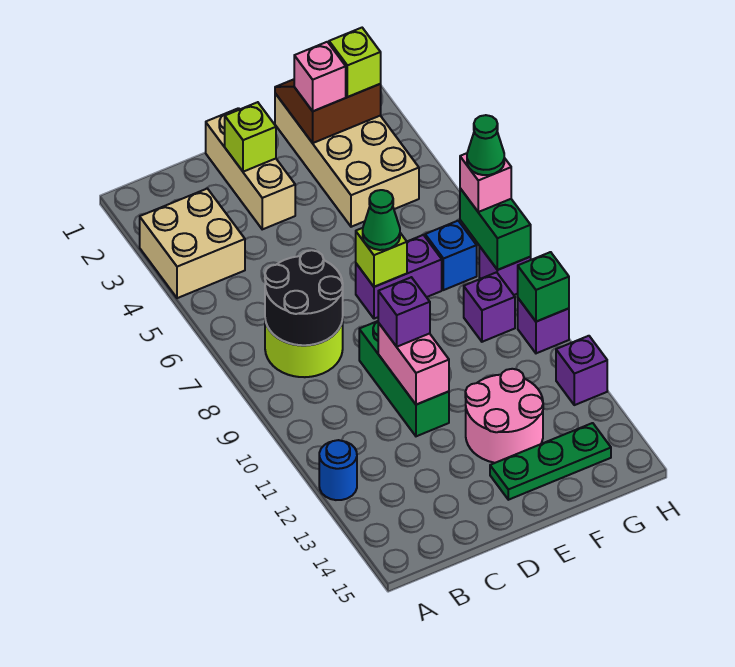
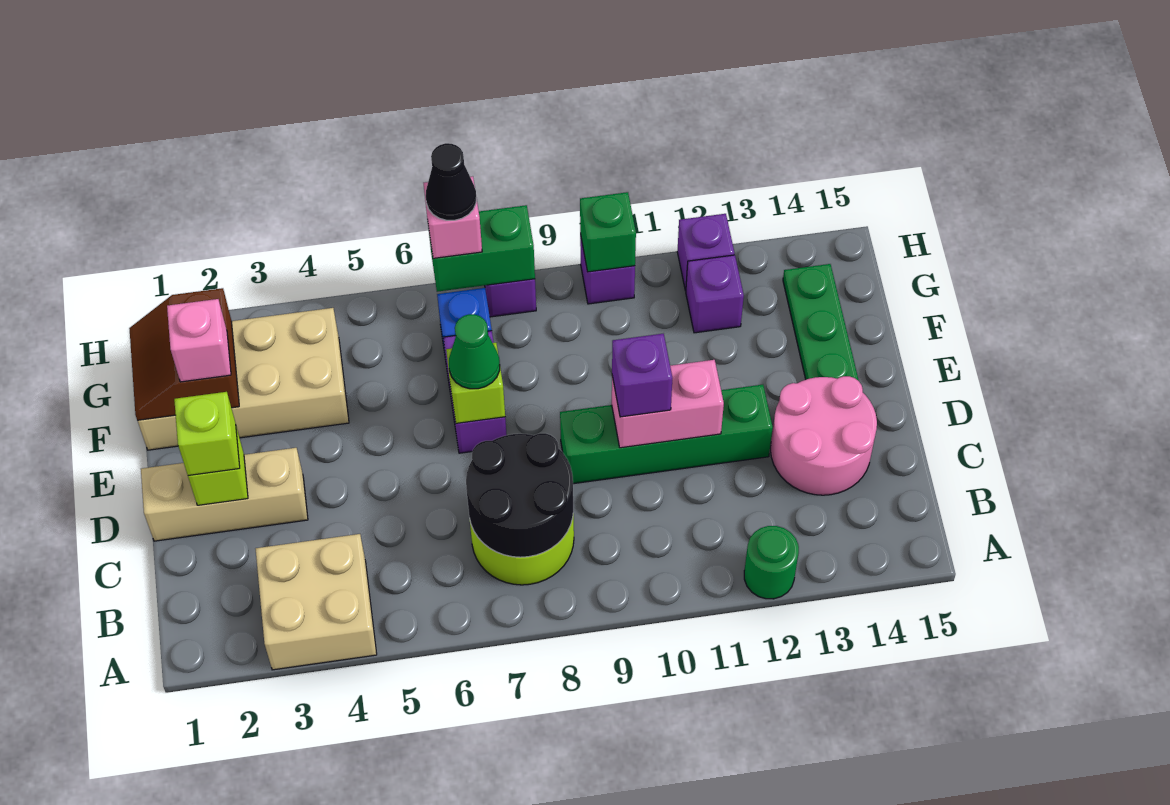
blue 1x1 round brick [319,440,357,500] -> green 1x1 round brick [744,526,799,599]
green 1x3 brick [359,321,449,436] -> green 1x4 brick [560,385,773,484]
pink 2x2 round brick [465,369,543,463] -> pink 2x2 round brick moved to [771,376,877,495]
lime 1x1 brick [329,28,381,97] -> lime 1x1 brick moved to [174,392,240,476]
purple 1x1 brick [464,272,515,342] -> purple 1x1 brick moved to [686,255,744,333]
green 1x1 cone [467,115,504,175] -> black 1x1 cone [426,143,476,220]

